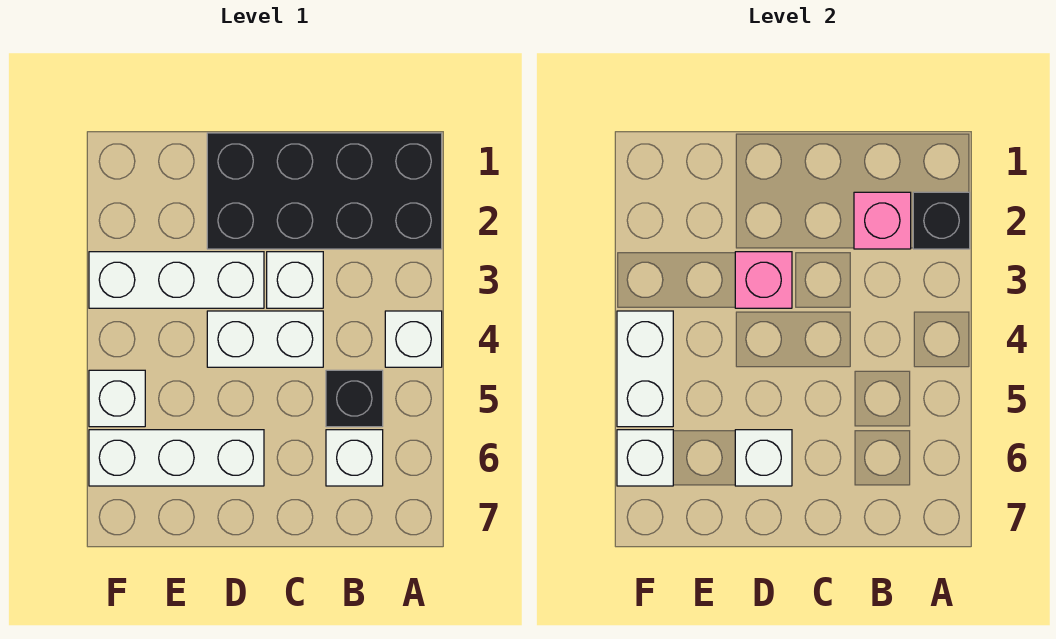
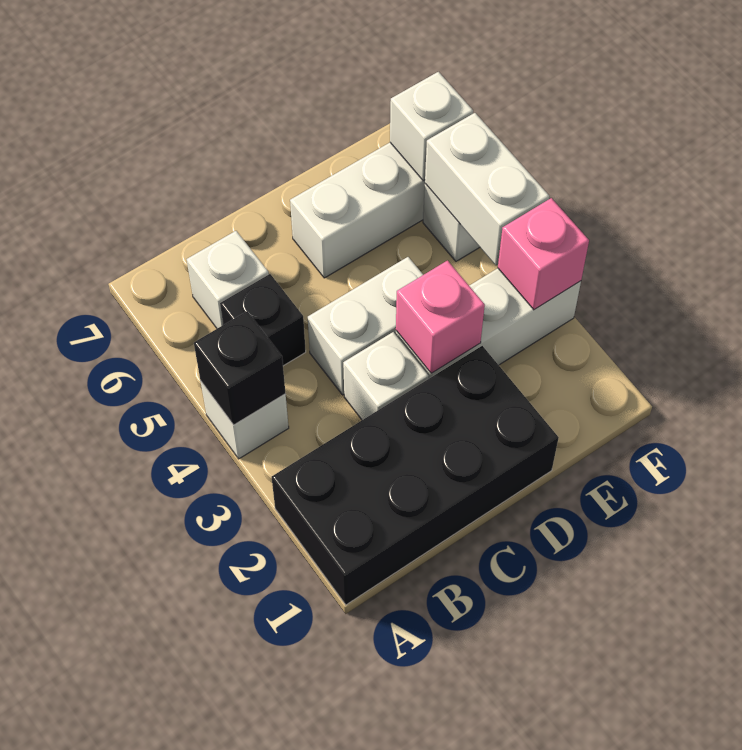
black 1x1 brick [913,192,970,249] -> black 1x1 brick moved to [194,311,286,425]
pink 1x1 brick [854,192,911,249] -> pink 1x1 brick moved to [498,198,589,310]
white 1x1 brick [735,430,792,486] -> none

